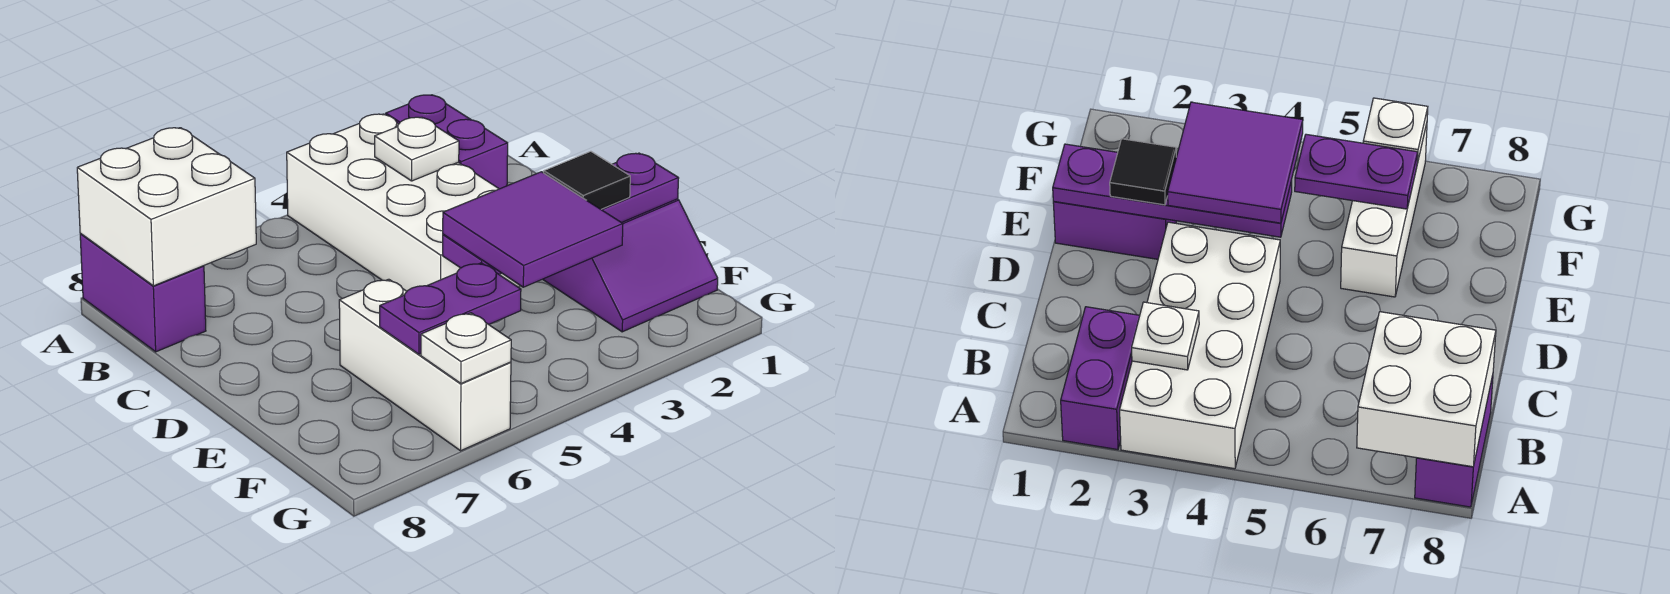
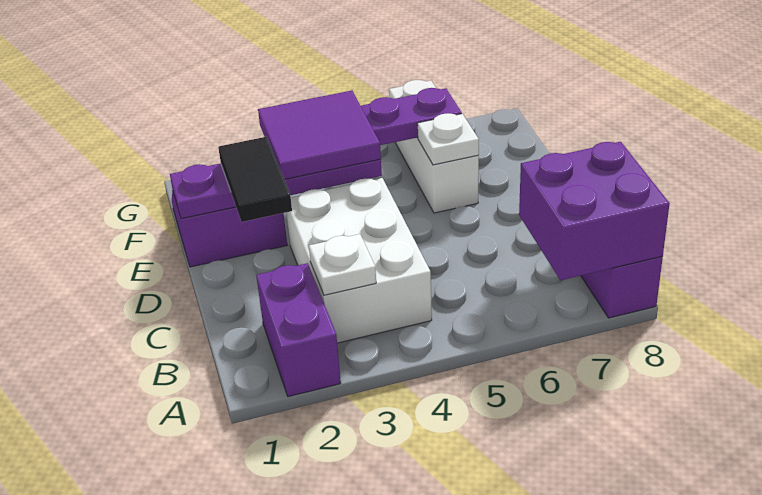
white 2x4 brick [287,114,520,291] -> white 2x3 brick [286,178,432,343]
white 2x2 brick [77,128,256,286] -> purple 2x2 brick [519,142,670,280]
black 1x1 tile [544,151,630,209] -> black 1x2 tile [218,137,292,222]
white 1x1 plate [421,313,511,383] -> white 1x1 plate moved to [417,113,479,165]

